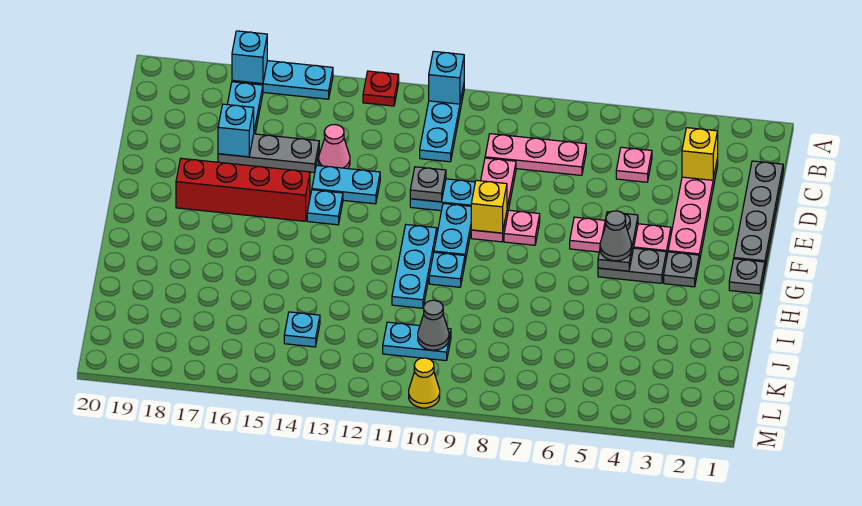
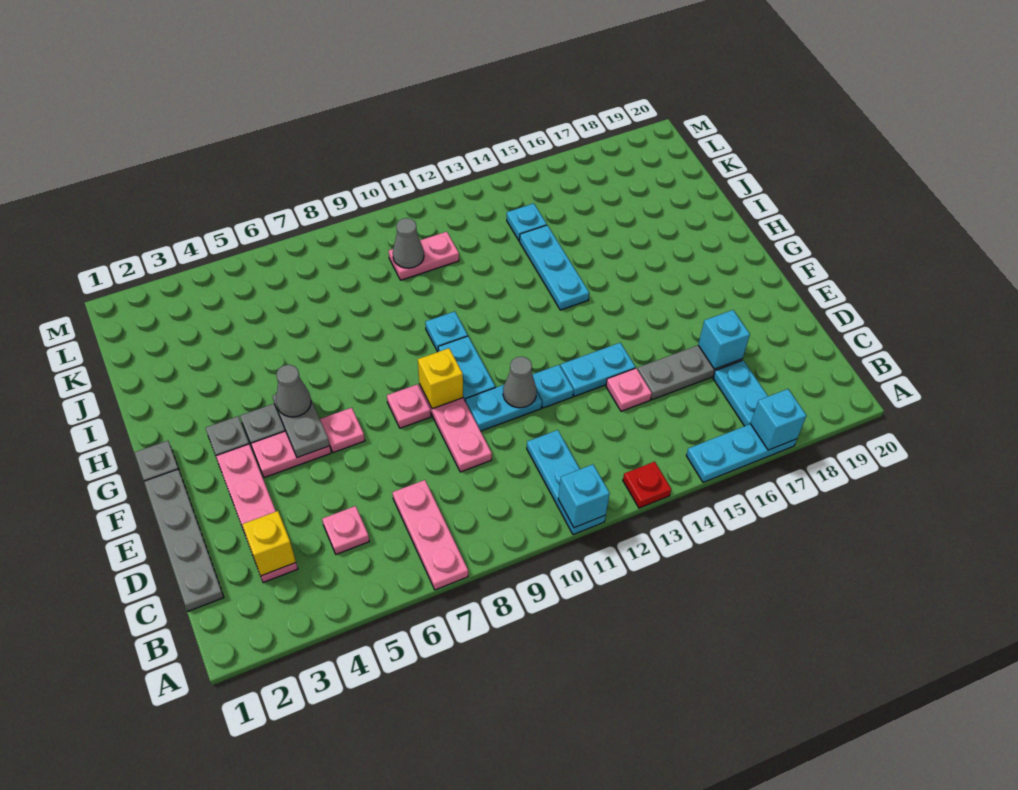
pink 1x3 plate [485,134,586,175] -> pink 1x3 plate turned to [392,480,468,590]
pink 1x1 cone [319,125,350,169] -> pink 1x1 plate [606,368,652,411]
grey 1x1 plate [410,167,446,202] -> grey 1x1 cone [503,357,537,408]
cyan 1x1 plate [307,190,343,225] -> cyan 1x1 plate moved to [532,365,574,408]
red 1x4 brick [176,158,310,221] -> none
cyan 1x3 plate [392,225,437,308] -> cyan 1x3 plate moved to [520,225,589,310]
cyan 1x2 plate [383,322,451,361] -> pink 1x2 plate [389,232,459,280]
yellow 1x1 cone [409,358,440,408] -> none

